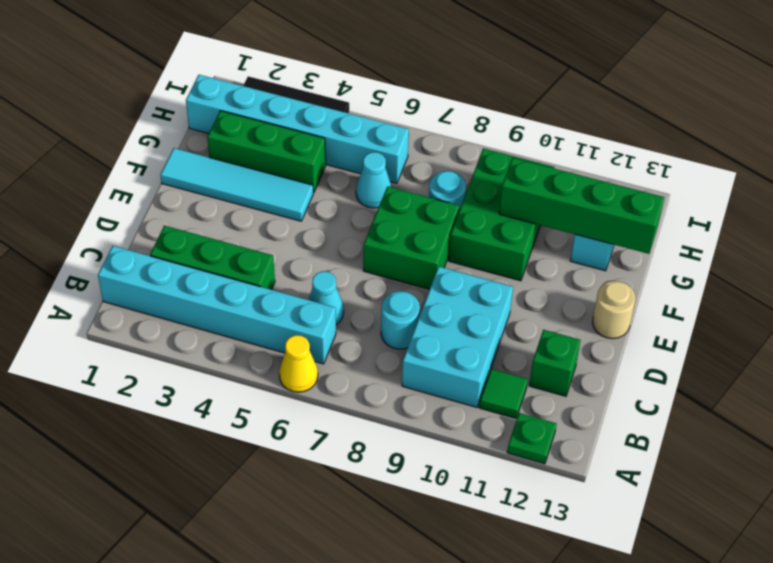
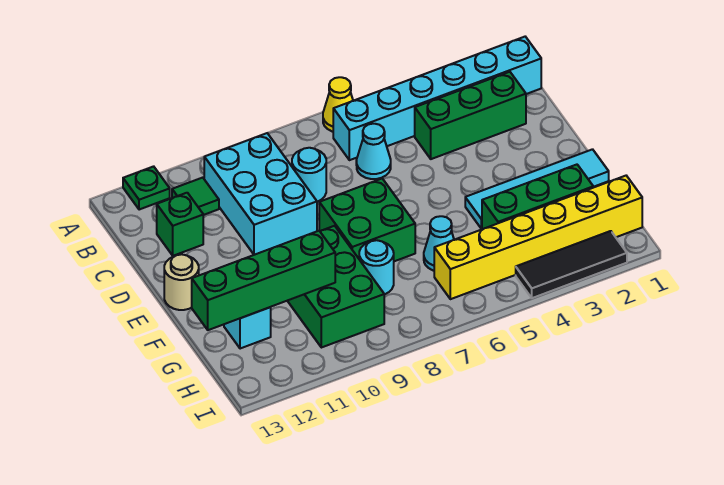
cyan 1x6 brick [186,75,409,183] -> yellow 1x6 brick [434,176,642,299]

